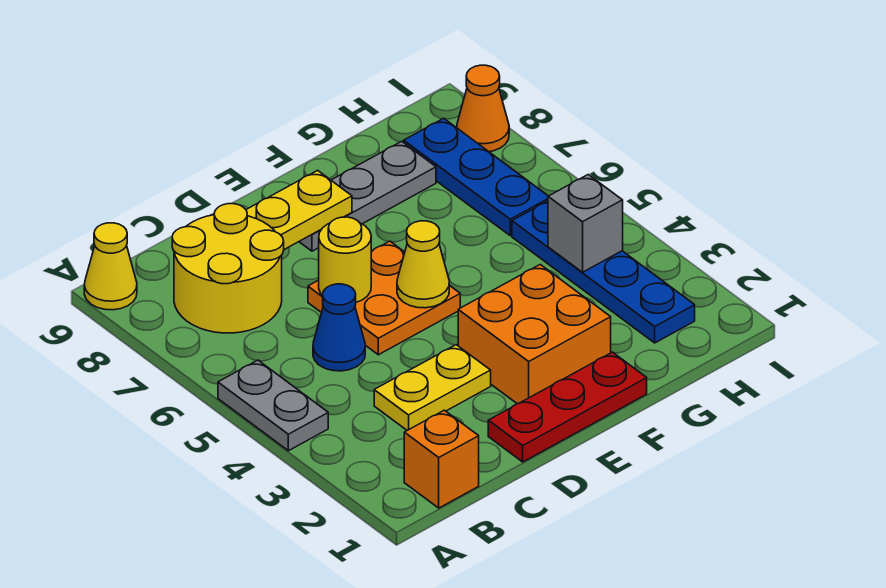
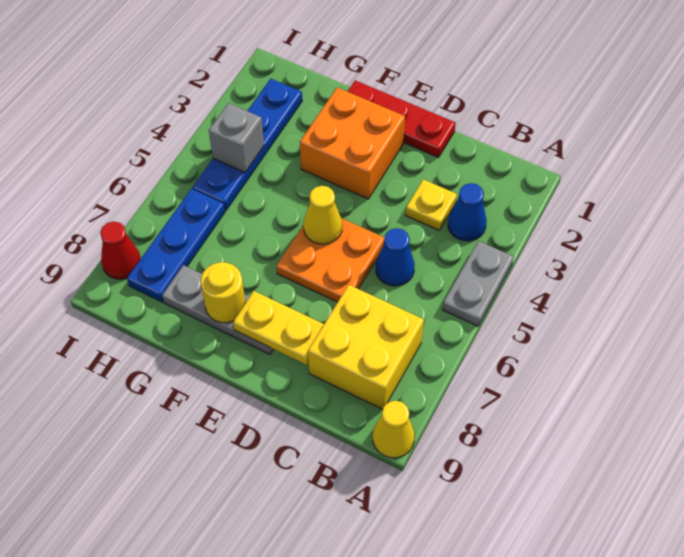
orange 1x1 brick [404,410,479,508] -> none
none -> blue 1x1 cone [448,183,486,241]
yellow 2x2 round brick [172,204,284,333] -> yellow 2x2 brick [308,285,424,409]
yellow 1x2 plate [374,345,491,430] -> yellow 1x1 plate [406,179,457,231]
yellow 1x1 round brick [319,217,371,302] -> yellow 1x1 round brick moved to [201,262,245,323]
orange 1x1 cone [457,65,509,152] -> red 1x1 cone [100,221,141,279]

